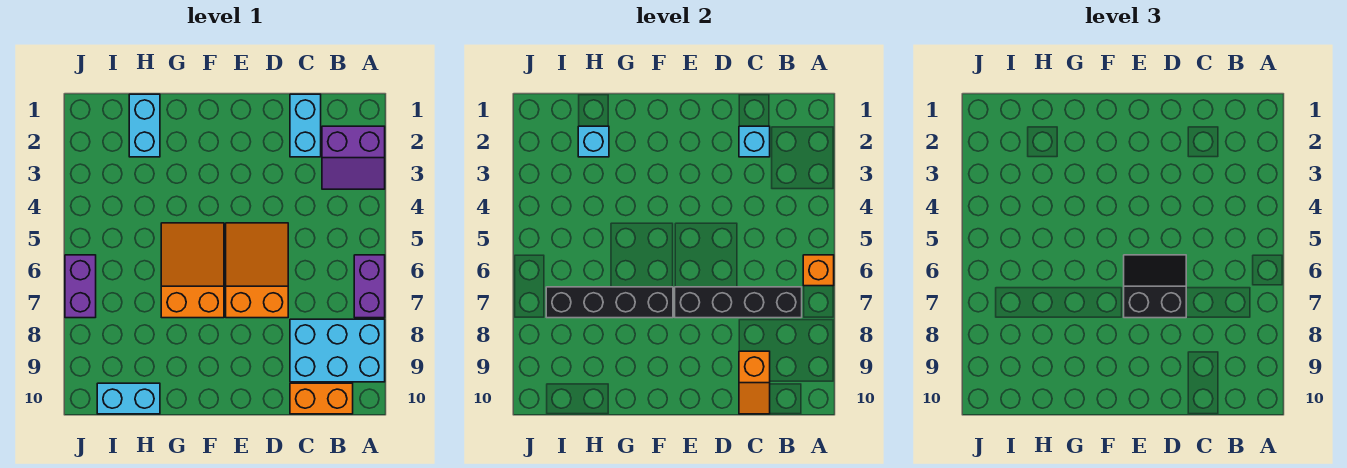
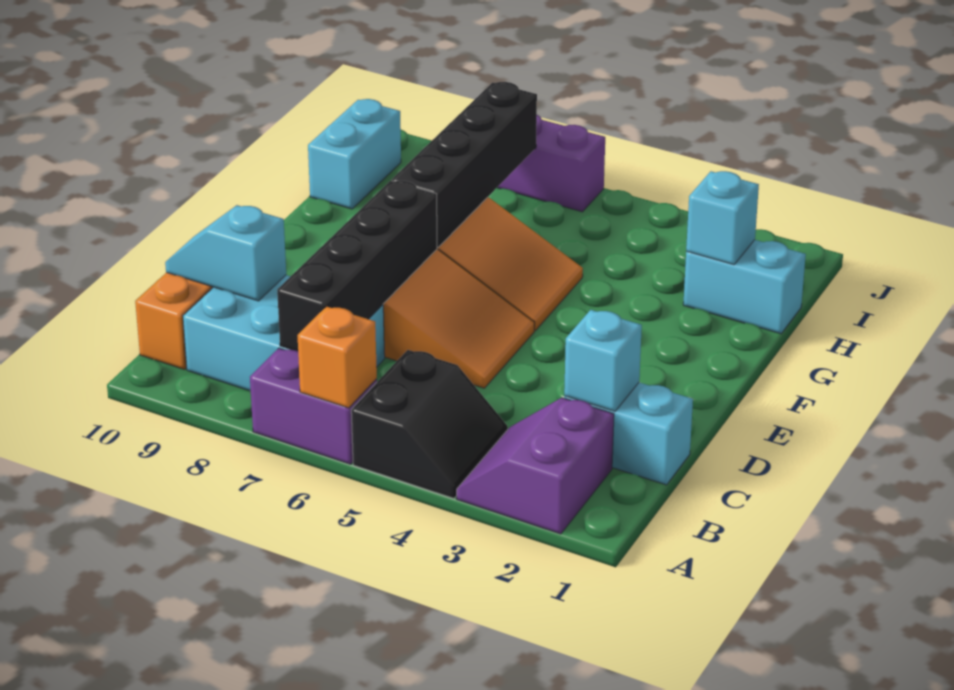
cyan 2x3 brick [290,319,385,382] -> cyan 2x3 brick turned to [183,275,385,391]
orange 1x2 slope [739,351,770,414] -> cyan 1x2 slope [165,205,286,301]
black 2x2 slope [1124,255,1186,318] -> black 2x2 slope moved to [351,350,508,498]

